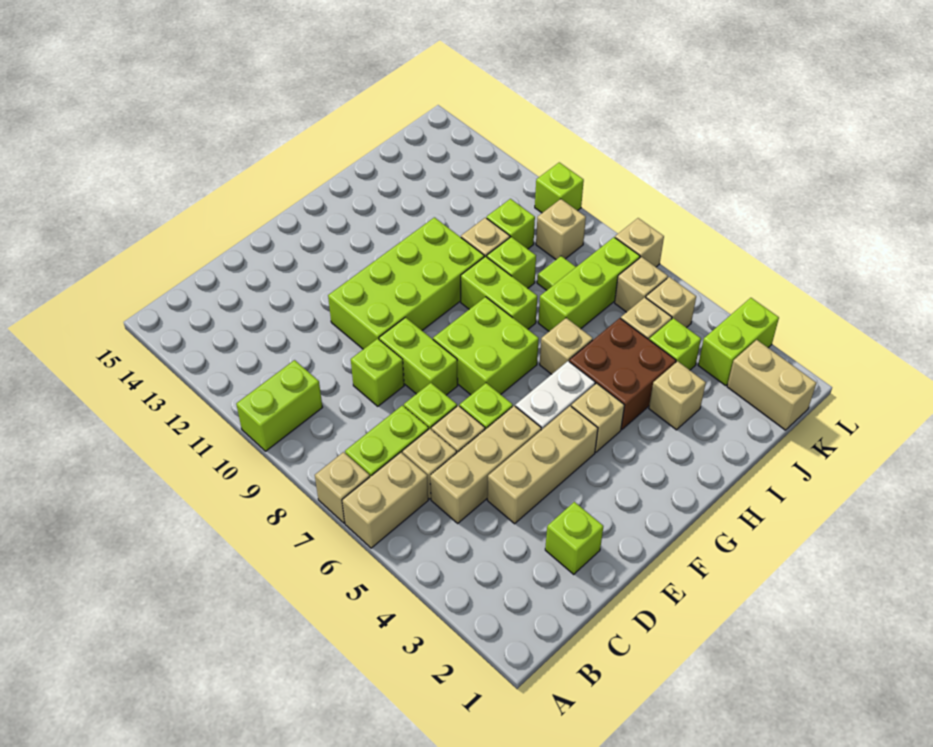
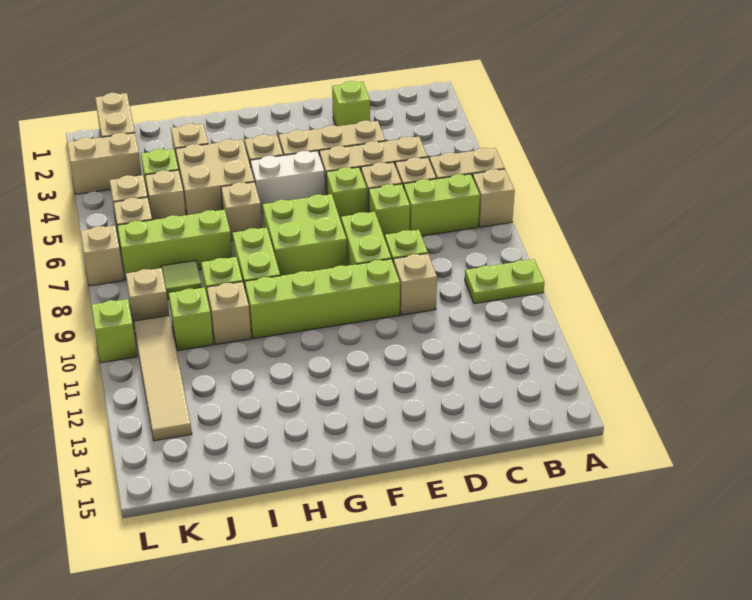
lime 1x2 brick [236,360,323,451] -> lime 1x2 plate [465,259,545,304]
none -> tan 1x1 brick [393,254,437,315]
lime 2x4 brick [328,217,484,349] -> lime 1x4 brick [245,259,400,339]
brown 2x2 brick [569,318,676,430] -> tan 2x2 brick [176,139,254,215]
lime 1x2 brick [698,298,779,386] -> tan 1x2 brick [67,133,142,194]
none -> tan 1x4 tile [133,316,192,441]

